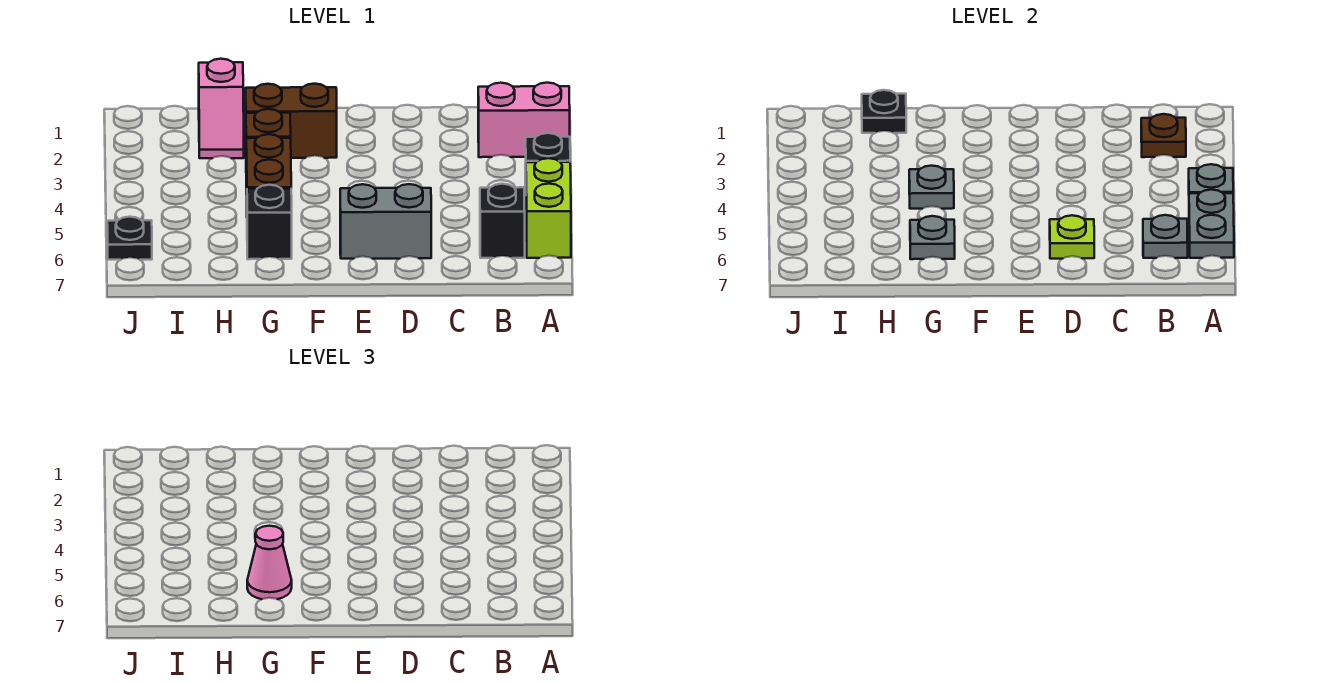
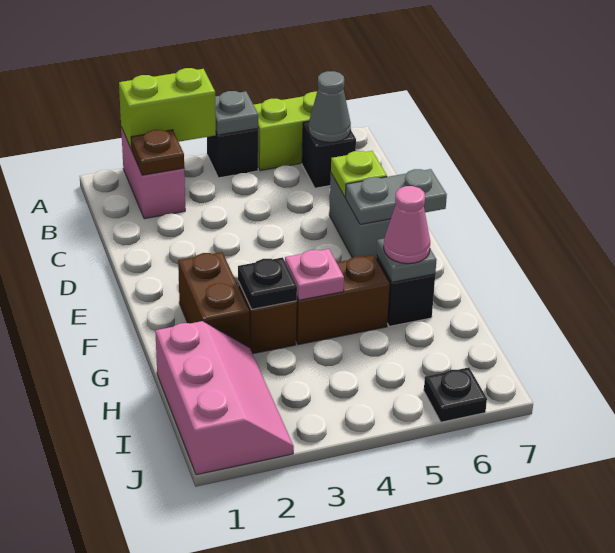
none -> lime 1x2 brick [119,68,216,149]
grey 1x2 plate [1189,190,1234,258] -> grey 1x2 plate moved to [345,169,447,225]
grey 1x1 plate [1143,215,1188,258] -> grey 1x1 cone [308,71,351,142]
grey 1x1 plate [909,166,954,209] -> pink 1x1 plate [285,249,344,300]
pink 1x2 slope [199,59,244,158] -> pink 2x3 slope [155,321,294,475]
black 1x1 plate [862,90,906,133] -> black 1x1 plate moved to [238,257,297,309]

